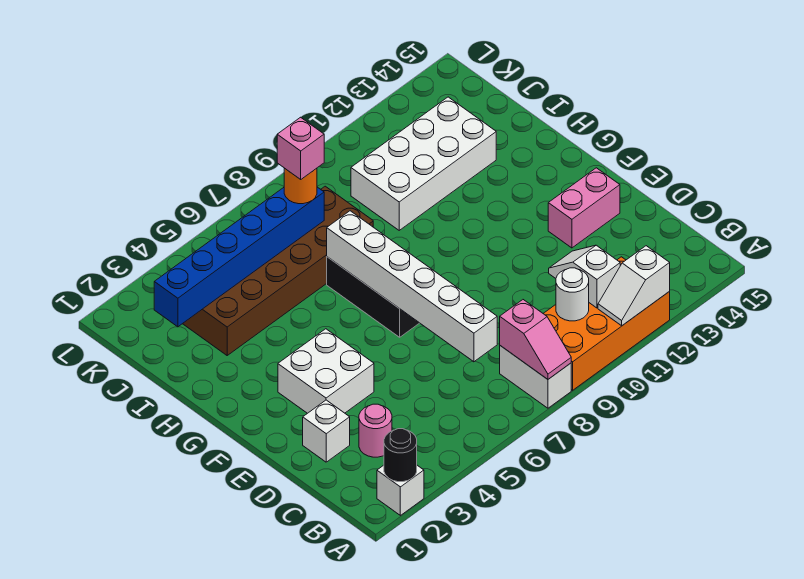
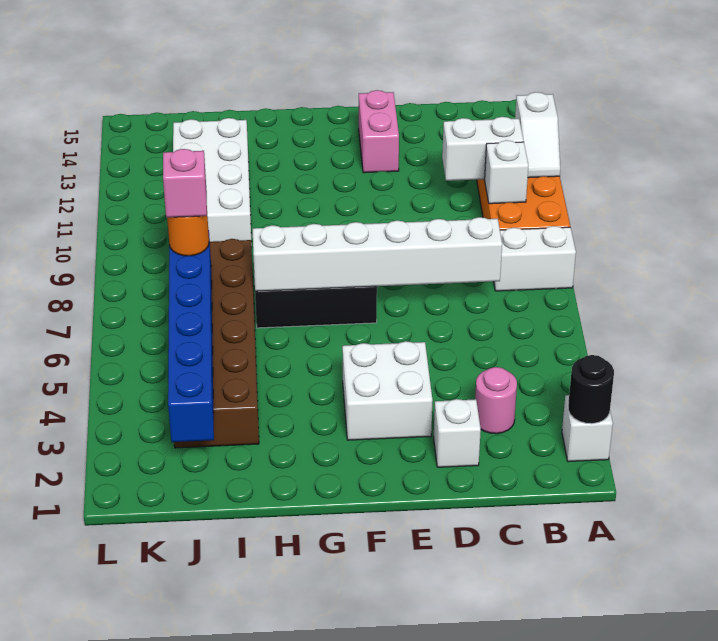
pink 1x2 slope [500,300,571,379] -> none
white 1x1 round brick [556,268,589,321] -> white 1x1 brick [484,140,528,204]
white 1x2 slope [549,245,620,308] -> white 1x2 brick [442,117,524,181]

